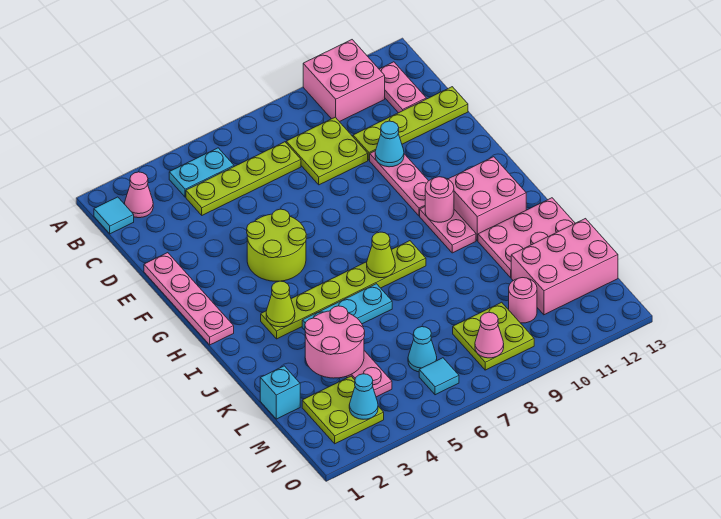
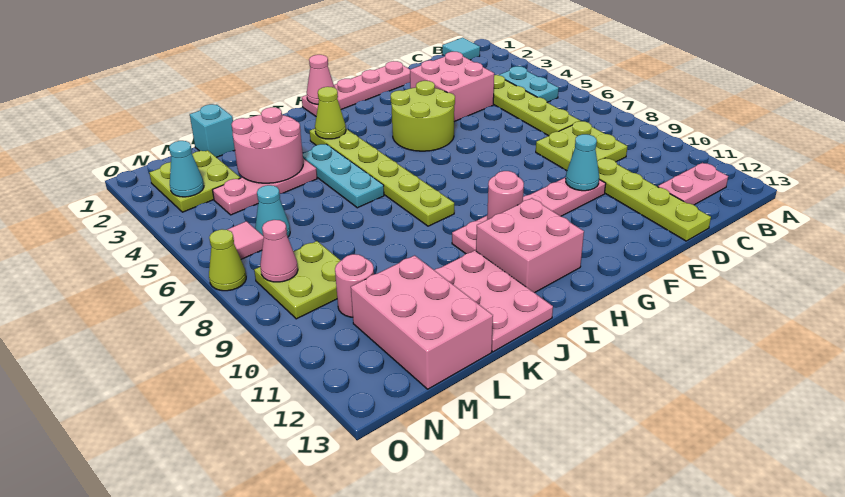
pink 2x2 brick [303,40,385,122] -> pink 2x2 brick moved to [410,52,494,122]
pink 1x1 cone [125,172,153,218] -> pink 1x1 cone moved to [307,55,334,104]
lime 1x1 cone [367,232,395,278] -> lime 1x1 cone moved to [209,229,246,291]
cyan 1x1 tile [419,358,459,395] -> pink 1x1 tile [227,221,264,259]

